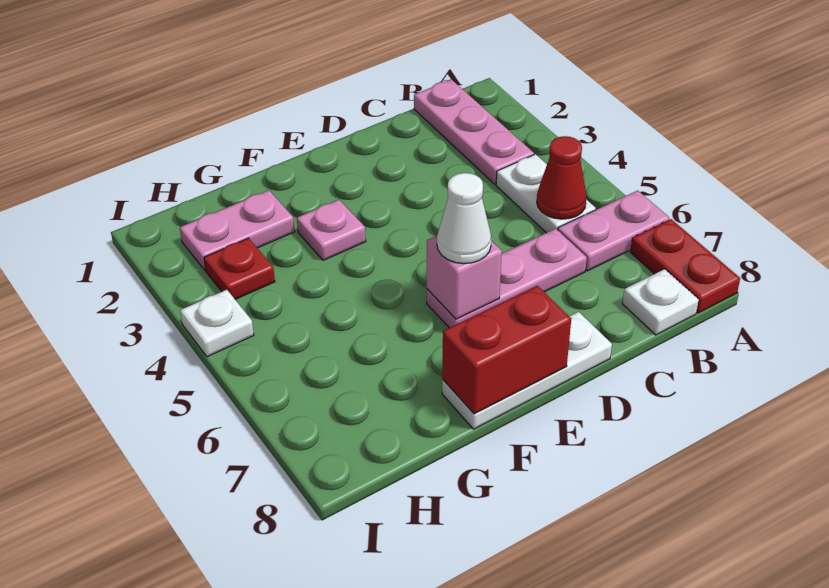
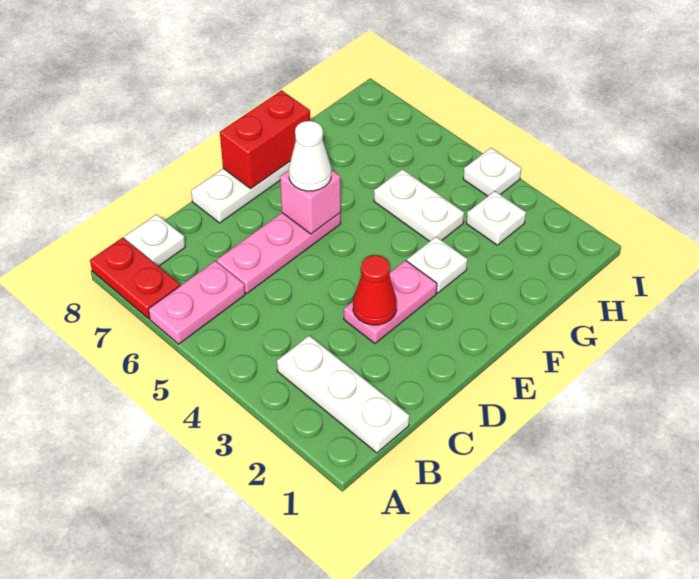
pink 1x3 plate [414,80,534,184] -> white 1x3 plate [277,336,409,453]
white 1x2 plate [496,154,596,233] -> white 1x2 plate moved to [374,169,464,241]
red 1x1 cone [537,136,587,219] -> red 1x1 cone moved to [353,255,397,325]
pink 1x1 plate [297,200,366,260] -> white 1x1 plate [407,237,467,293]
pink 1x2 plate [180,190,295,270] -> pink 1x2 plate moved to [344,260,437,343]
red 1x1 plate [204,238,275,299] -> white 1x1 plate [466,191,526,245]

